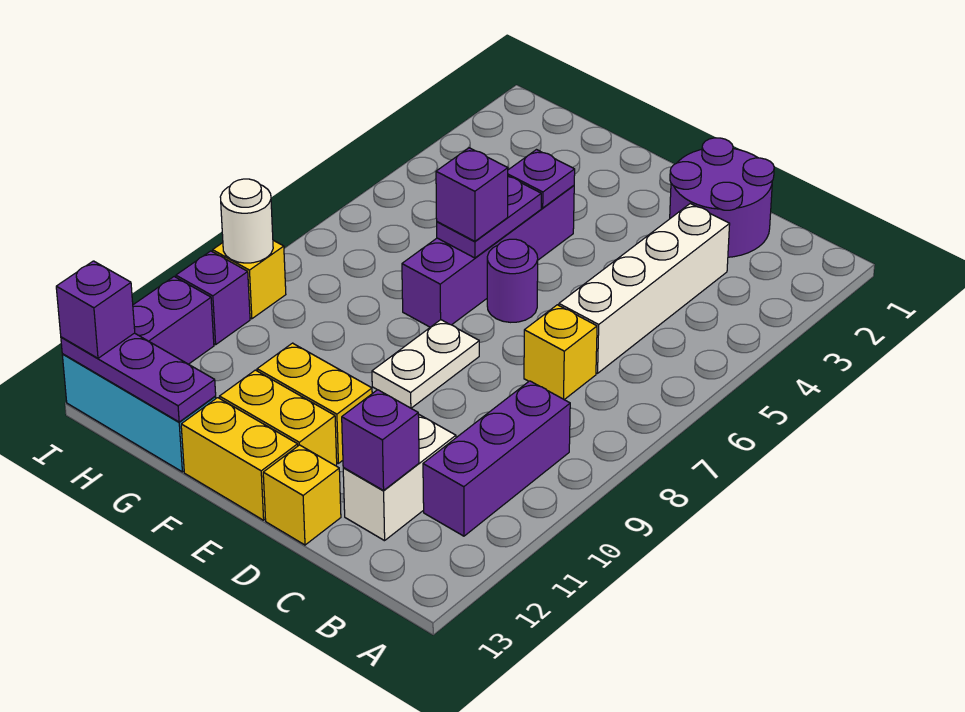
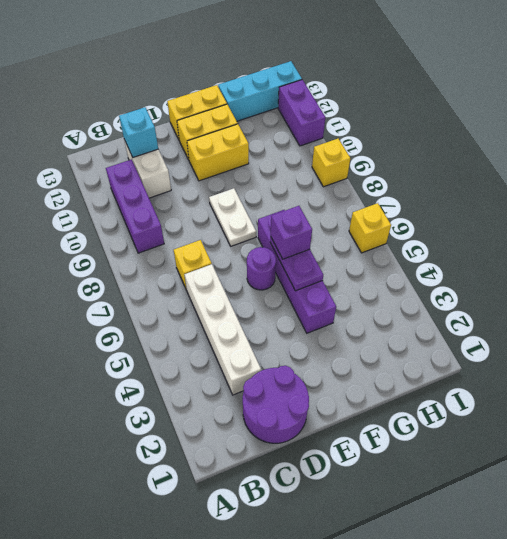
purple 1x1 brick [342,390,419,490] -> cyan 1x1 brick [119,107,158,157]
yellow 1x1 brick [263,445,341,545] -> yellow 1x1 brick moved to [349,203,391,253]
purple 1x1 plate [508,150,575,208] -> none
purple 1x3 plate [61,333,216,422] -> none
white 1x1 round brick [220,179,273,263] -> none
purple 1x1 brick [176,251,250,345] -> none
purple 1x1 brick [56,261,135,358] -> none

